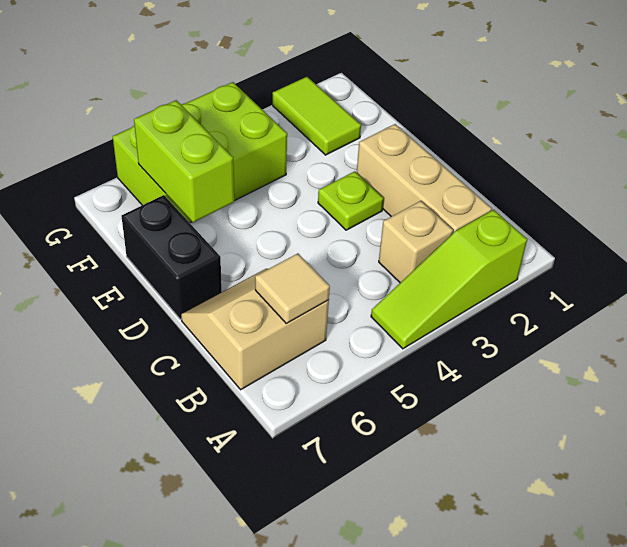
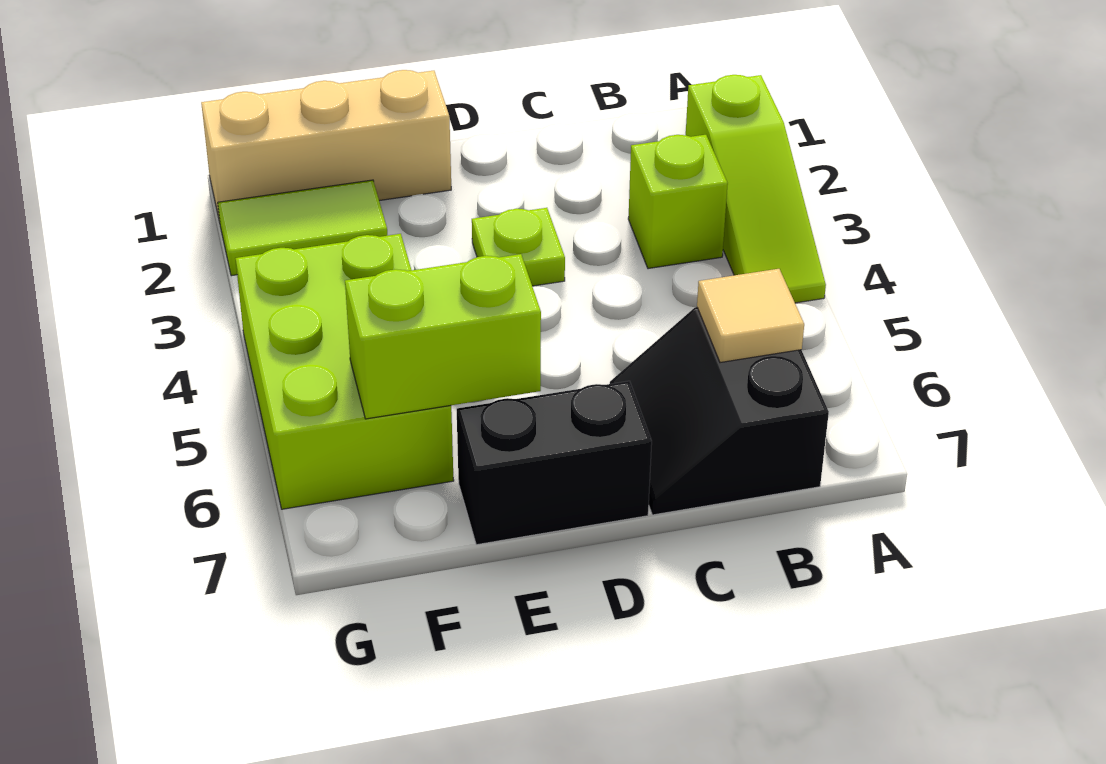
tan 1x3 brick [357,124,492,233] -> tan 1x3 brick moved to [201,70,451,222]
tan 1x1 brick [379,201,453,283] -> lime 1x1 brick [628,135,728,269]
tan 2x2 slope [181,269,329,390] -> black 2x2 slope [610,307,829,515]

